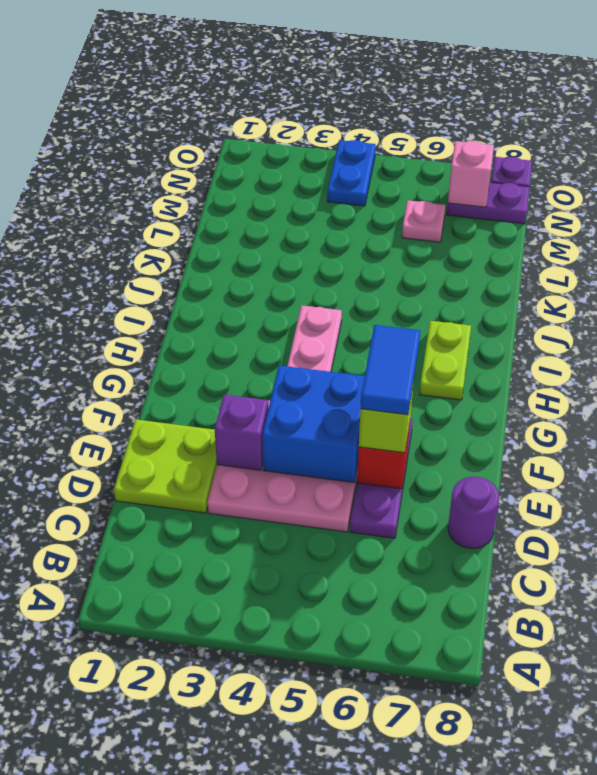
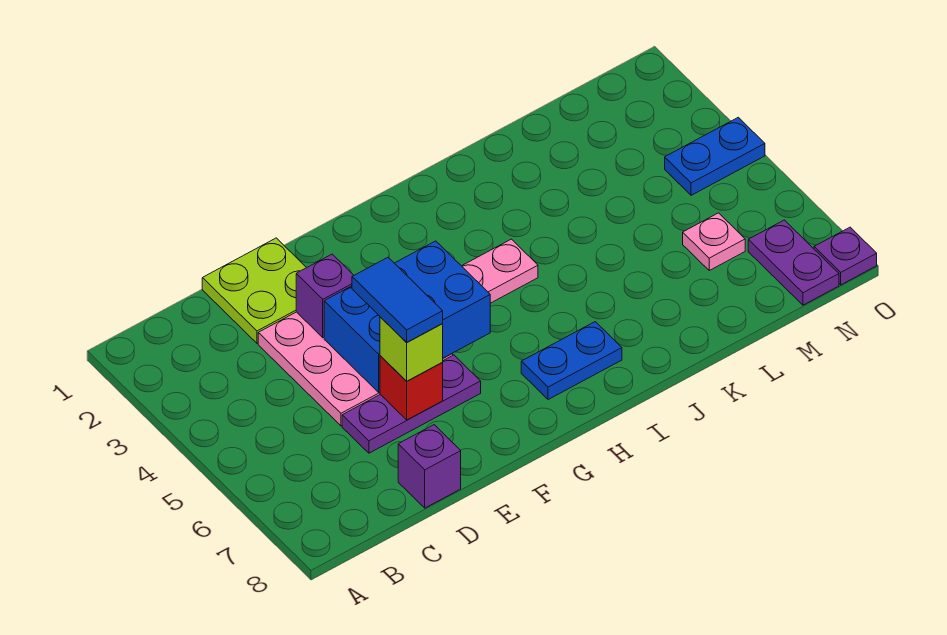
purple 1x1 round brick [448,477,499,548] -> purple 1x1 brick [398,425,461,508]
blue 2x2 brick [262,366,365,483] -> blue 2x3 brick [324,241,490,393]
blue 1x2 tile [360,325,420,415] -> blue 1x2 tile turned to [352,258,443,342]
lime 1x2 plate [419,321,471,400] -> blue 1x2 plate [521,322,622,400]
pink 1x1 brick [448,141,494,207] -> none

